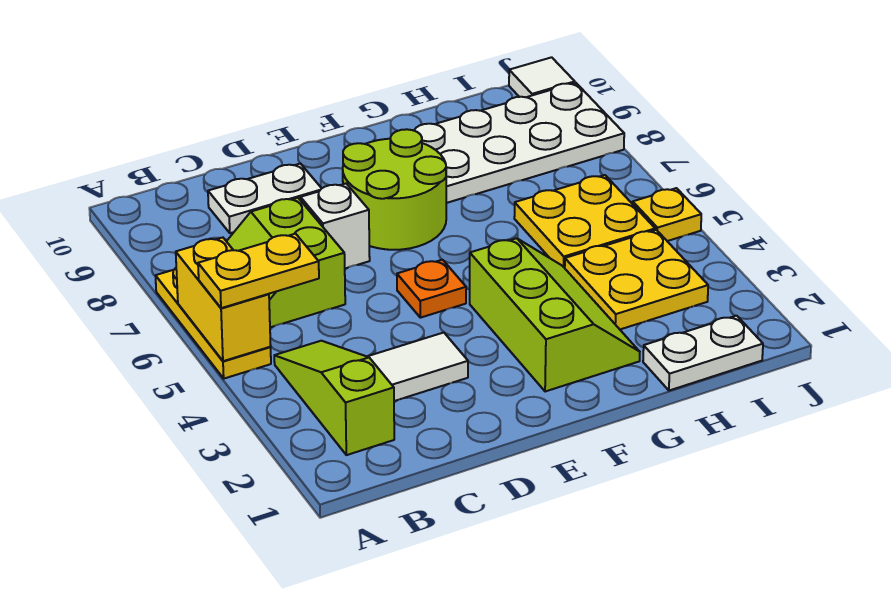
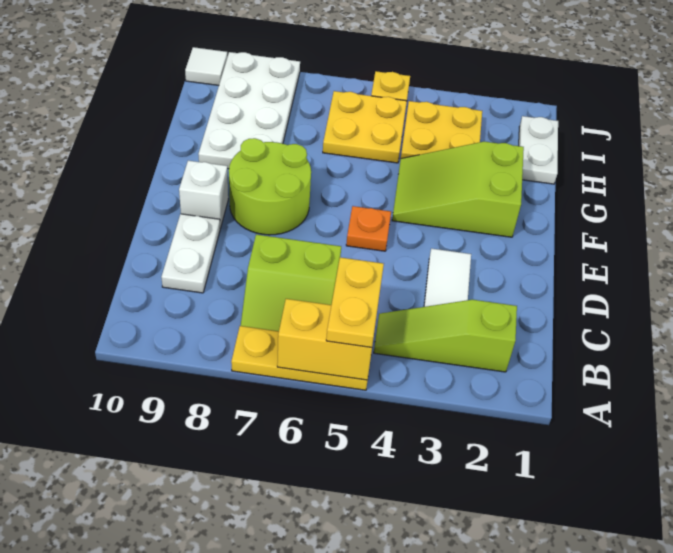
white 1x1 brick [301,184,370,269] -> white 1x1 brick moved to [179,161,228,228]
lime 2x3 slope [470,238,640,392] -> lime 2x3 slope turned to [392,141,524,237]

